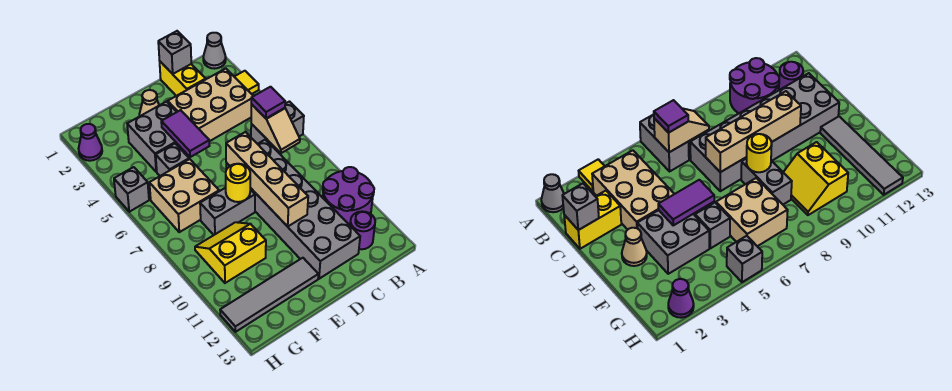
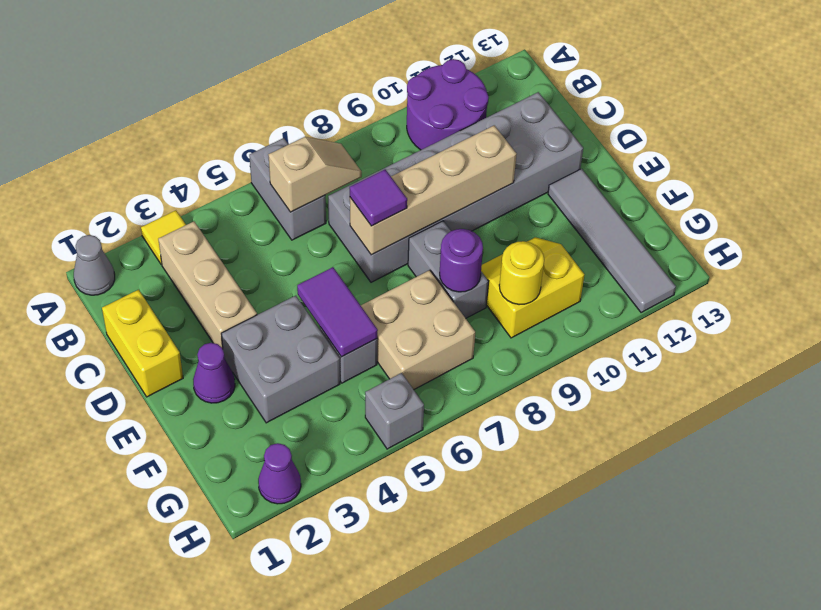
tan 2x3 brick [168,69,253,141] -> tan 1x3 brick [158,221,257,348]
purple 1x1 tile [251,87,285,118] -> purple 1x1 tile moved to [350,169,407,226]
purple 1x1 round brick [350,211,375,249] -> purple 1x1 round brick moved to [440,229,483,292]
yellow 1x2 brick [160,62,206,96] -> yellow 1x2 brick turned to [102,290,183,397]
grey 1x1 brick [158,31,191,74] -> none
tan 1x1 cone [139,90,159,116] -> purple 1x1 cone [193,343,235,403]
purple 1x2 tile [161,110,209,157] -> purple 1x2 tile turned to [297,267,378,357]
yellow 1x1 round brick [226,164,250,202] -> yellow 1x1 round brick moved to [499,241,544,305]
yellow 2x2 slope [195,222,266,283] -> yellow 2x2 slope turned to [481,237,584,338]

